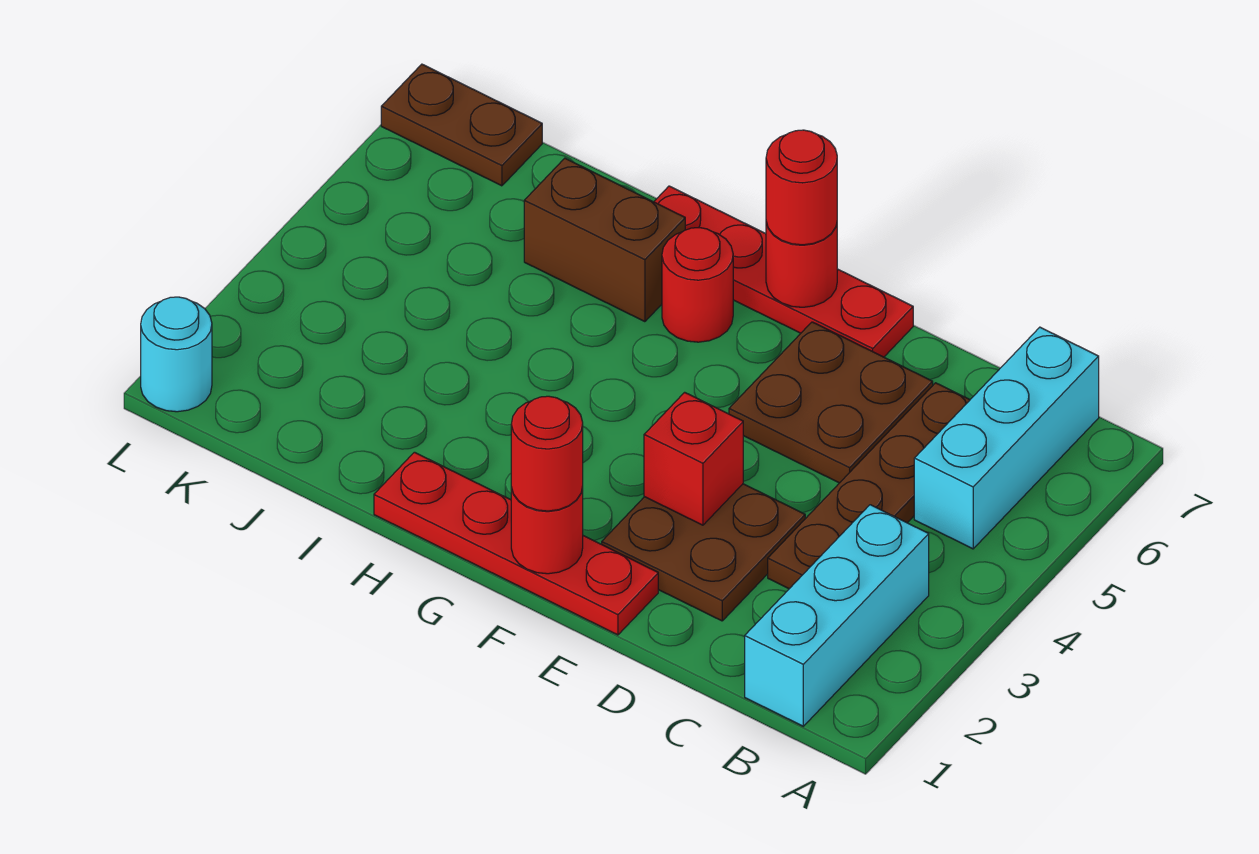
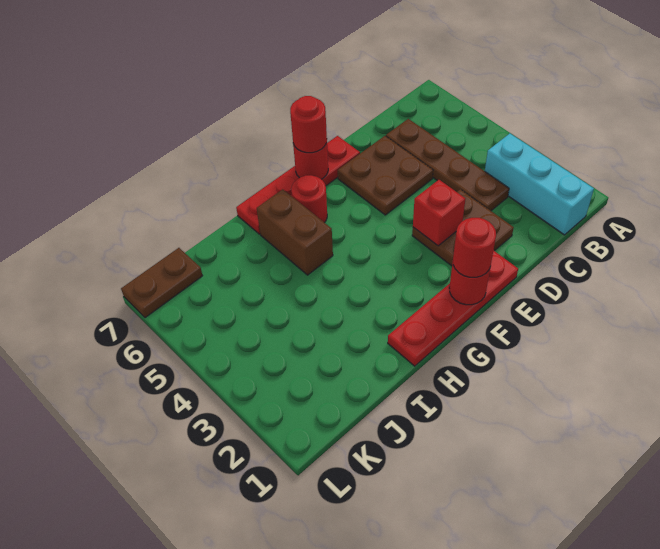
cyan 1x3 brick [914,327,1099,549] -> none
brown 1x2 brick [524,158,685,322] -> brown 1x2 brick turned to [257,189,333,275]
cyan 1x1 round brick [141,297,212,412] -> none

